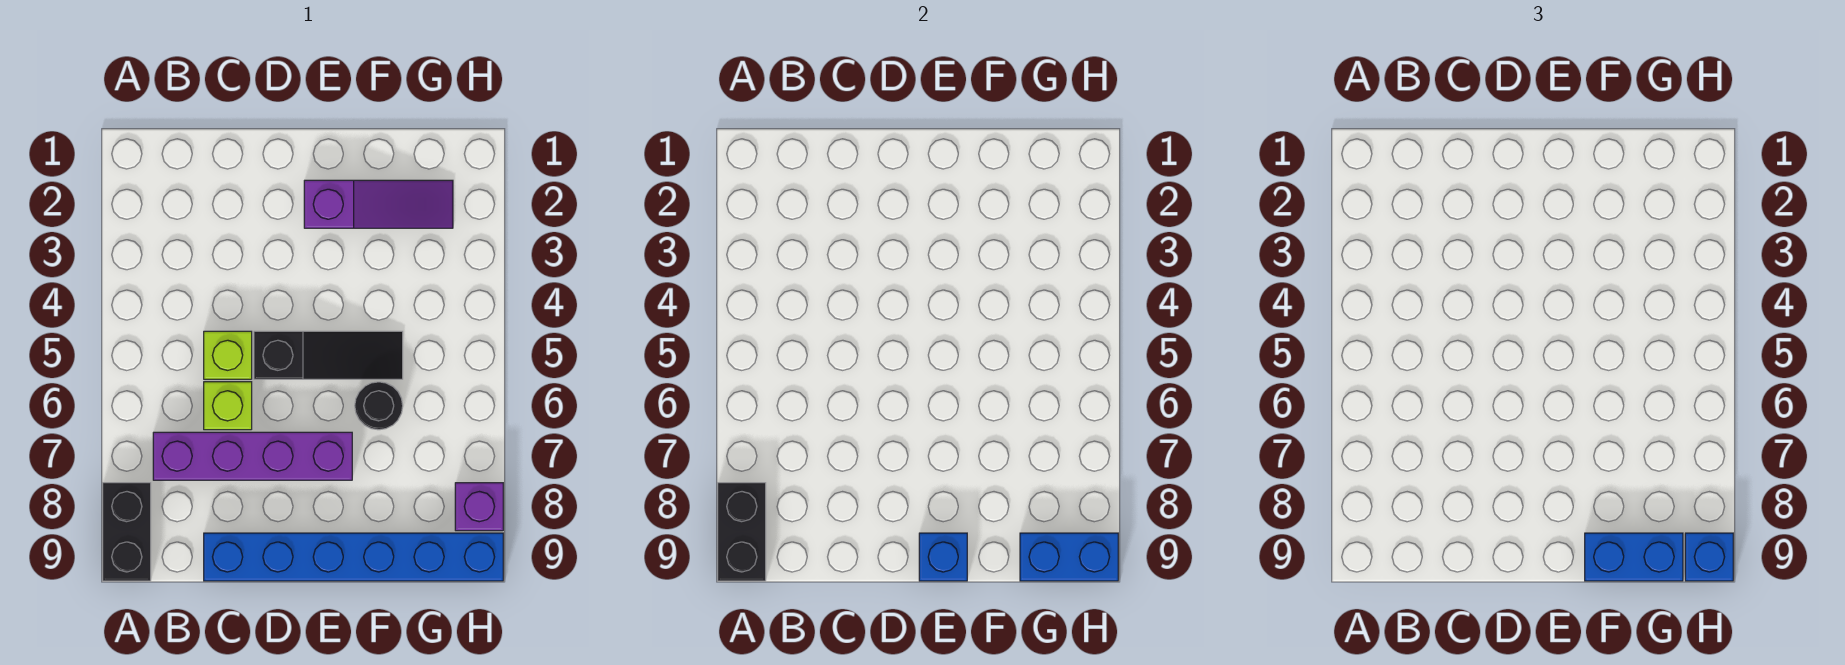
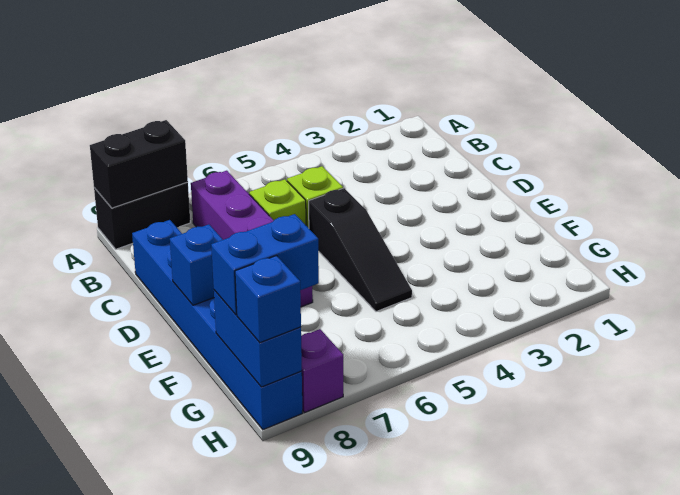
purple 1x3 slope [304,180,453,228] -> none
black 1x1 round brick [355,382,403,430] -> none
blue 1x2 brick [1585,533,1683,581] -> blue 1x2 brick turned to [211,214,319,315]

